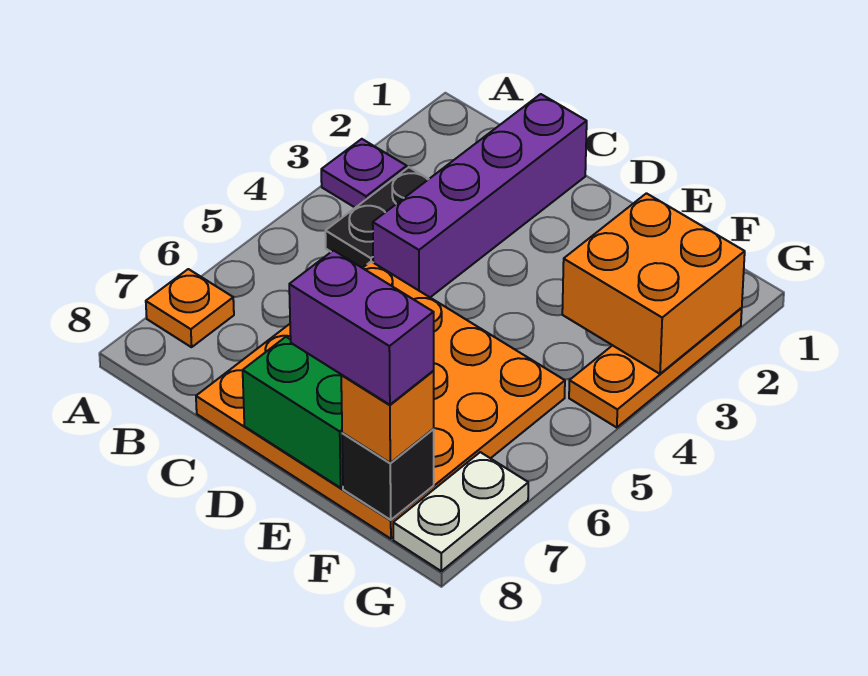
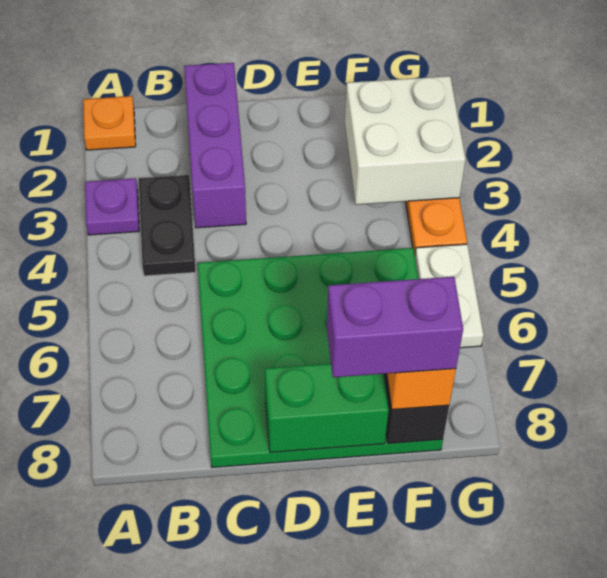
orange 1x1 plate [146,269,234,347] -> orange 1x1 plate moved to [83,96,136,150]
purple 1x4 brick [373,94,587,297] -> purple 1x3 brick [184,63,246,228]
orange 4x4 plate [196,262,565,539] -> green 4x4 plate [198,248,443,467]
orange 2x2 brick [562,193,745,374] -> white 2x2 brick [345,76,466,205]
white 1x2 plate [393,452,528,571] -> white 1x2 plate moved to [415,244,484,348]

